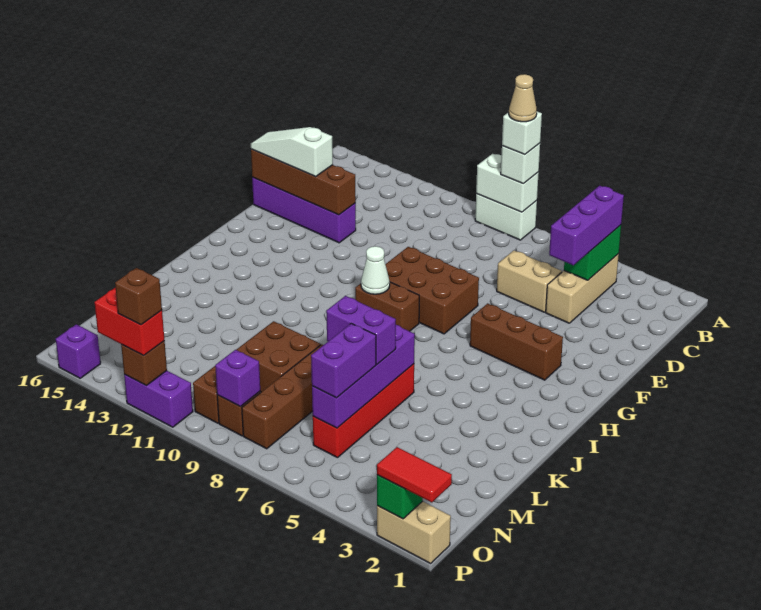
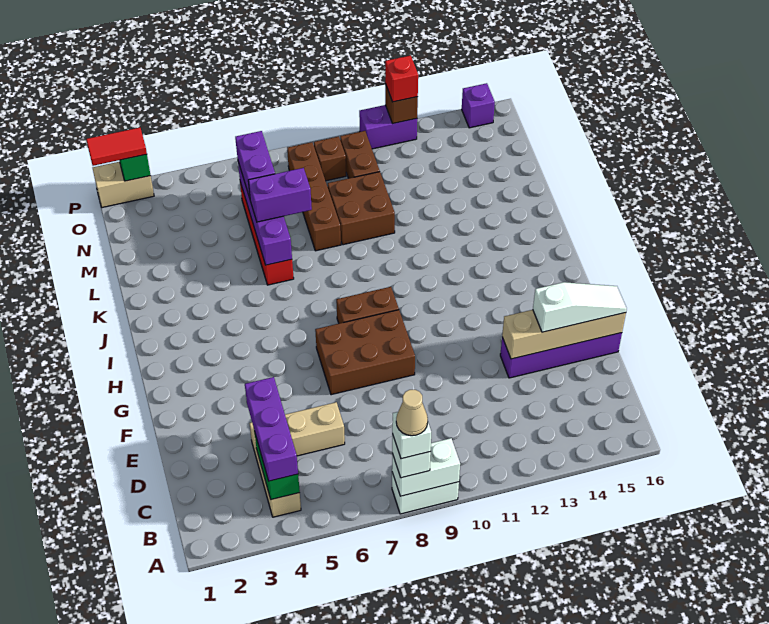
brown 1x4 brick [251,149,356,215] -> tan 1x4 brick [502,310,626,359]
brown 1x3 brick [470,303,563,380] -> none
white 1x1 cone [361,246,390,294] -> none
purple 1x1 brick [215,350,260,407] -> none
red 1x2 brick [95,287,164,355] -> red 1x1 brick [385,55,418,102]
brown 1x1 brick [115,268,162,325] -> none

